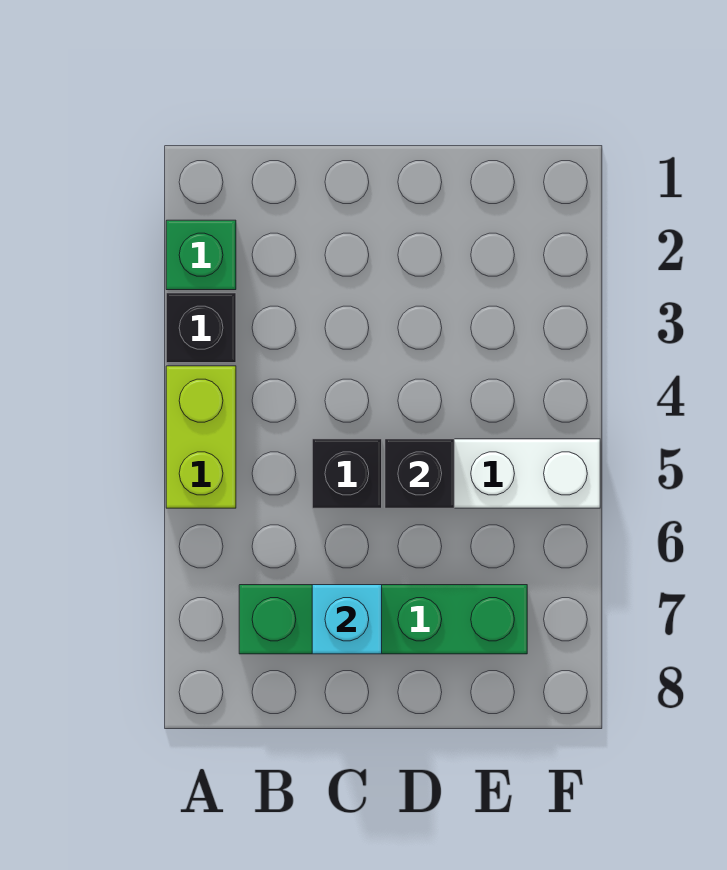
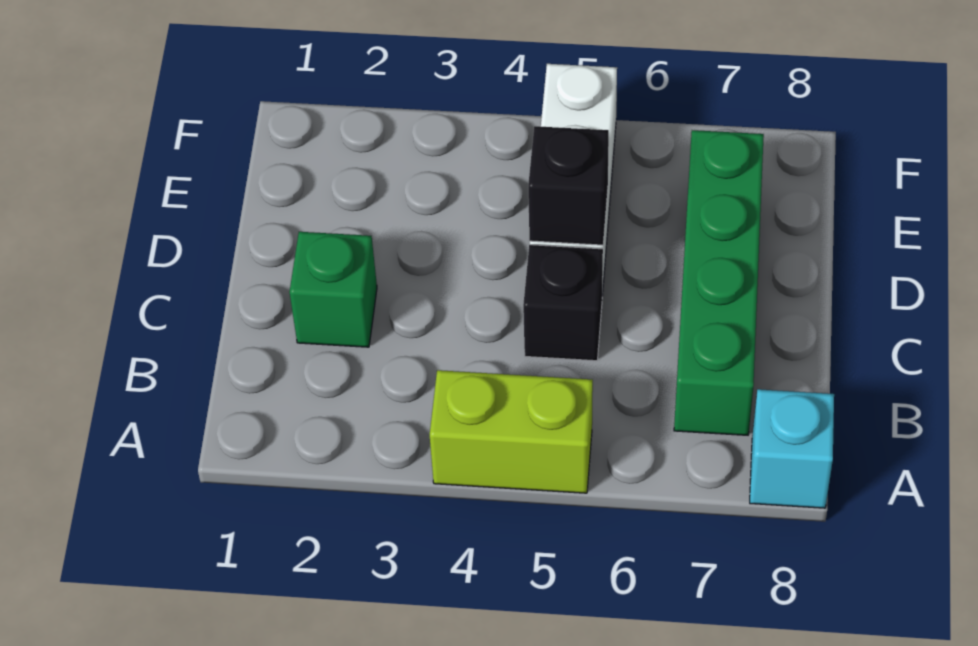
green 1x1 brick [166,220,236,290] -> green 1x1 brick moved to [289,232,377,347]
black 1x1 brick [166,293,236,363] -> none
cyan 1x1 brick [312,585,382,654] -> cyan 1x1 brick moved to [750,389,834,508]

